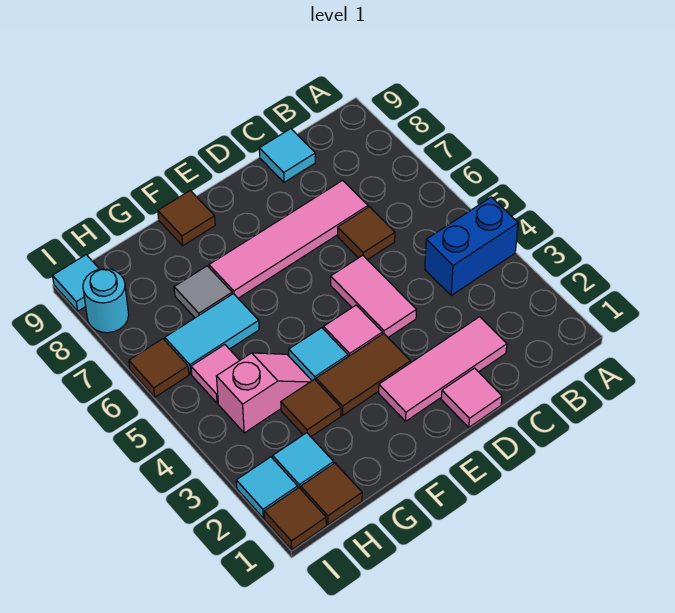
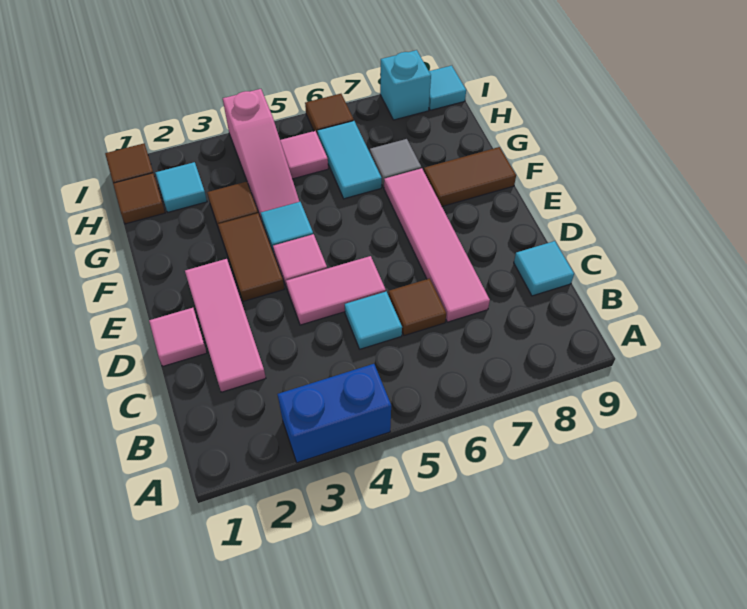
blue 1x2 brick [425,197,518,296] -> blue 1x2 brick turned to [277,364,391,463]
brown 1x1 tile [158,191,215,246] -> brown 1x2 tile [424,147,516,206]
pink 1x2 slope [216,353,312,433] -> pink 1x3 slope [223,89,299,221]
cyan 1x1 tile [236,457,298,518] -> cyan 1x1 tile moved to [345,292,402,349]
cyan 1x1 round brick [83,269,129,333] -> cyan 1x1 brick [380,50,431,120]

